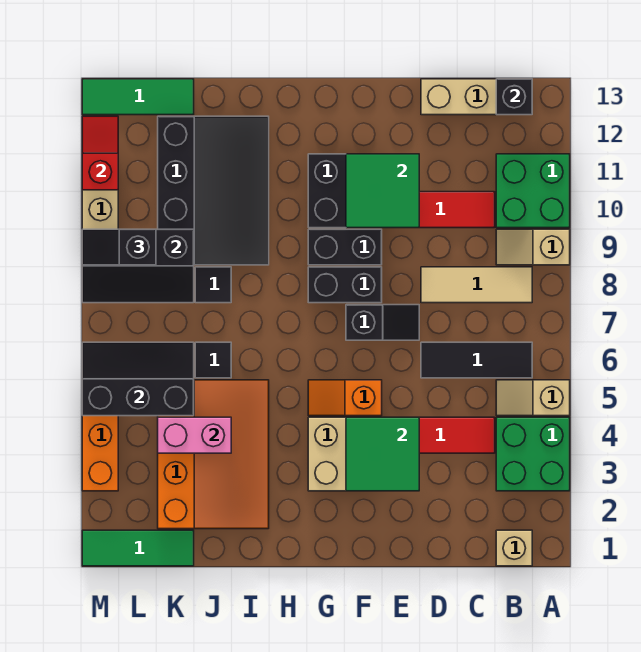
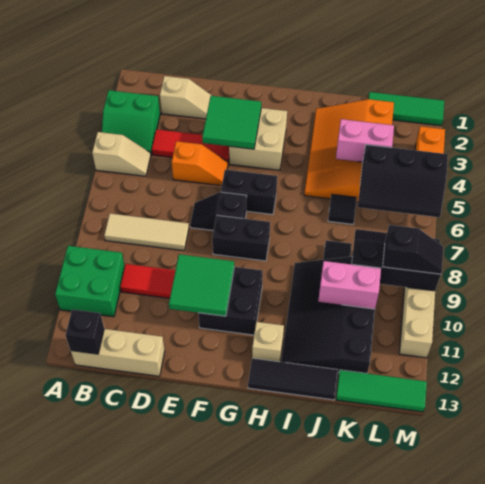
green 2x2 brick [496,417,570,491] -> green 2x2 slope [102,90,160,154]
tan 1x2 slope [496,229,570,265] -> tan 1x2 slope moved to [160,76,212,119]
tan 1x1 brick [496,530,532,566] -> tan 1x1 brick moved to [252,322,284,362]
black 1x3 tile [421,342,532,378] -> black 1x3 tile moved to [248,358,338,400]
orange 1x2 slope [308,380,382,416] -> orange 1x2 slope moved to [172,141,228,186]
black 1x2 brick [308,229,382,265] -> black 1x2 brick moved to [221,170,277,215]
none -> pink 1x2 brick [318,261,381,309]
red 1x2 slope [82,116,118,190] -> none

